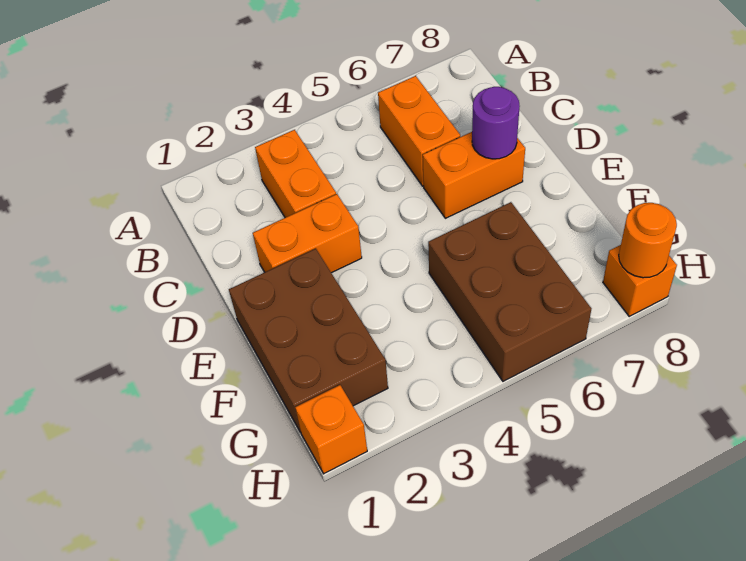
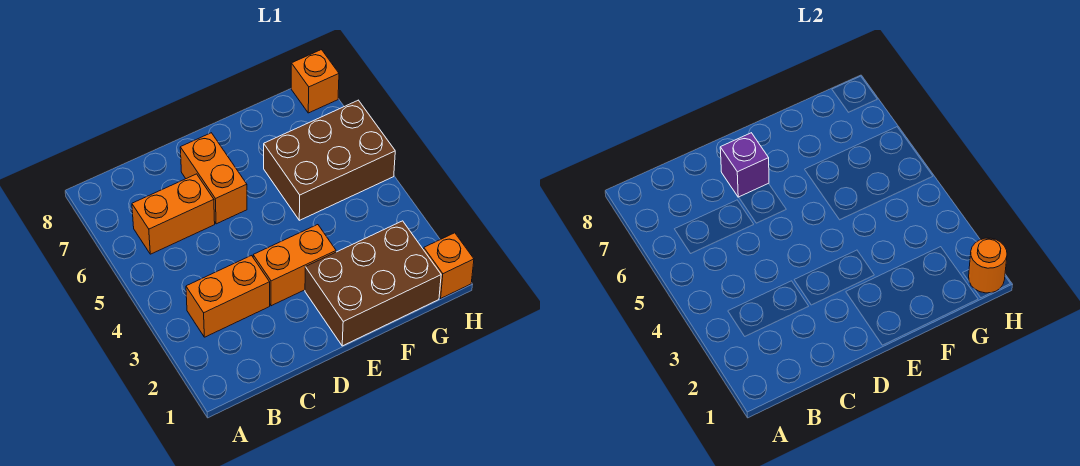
orange 1x2 brick [253,194,362,273] -> orange 1x2 brick turned to [253,225,336,306]
purple 1x1 round brick [472,87,520,159] -> purple 1x1 brick [720,133,769,197]
orange 1x1 round brick [619,203,677,278] -> orange 1x1 round brick moved to [969,238,1007,293]

